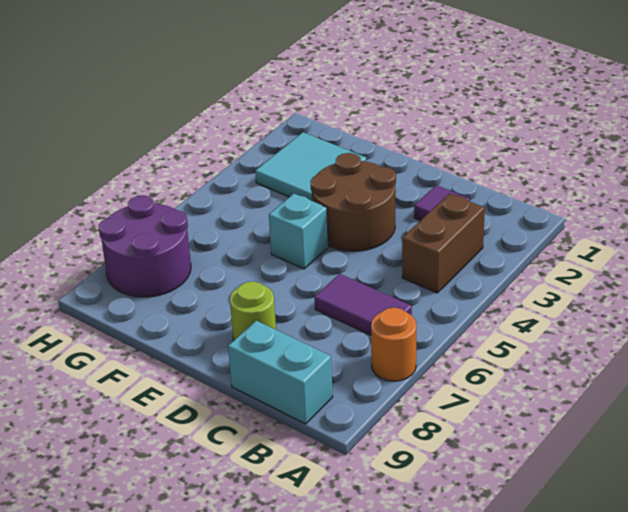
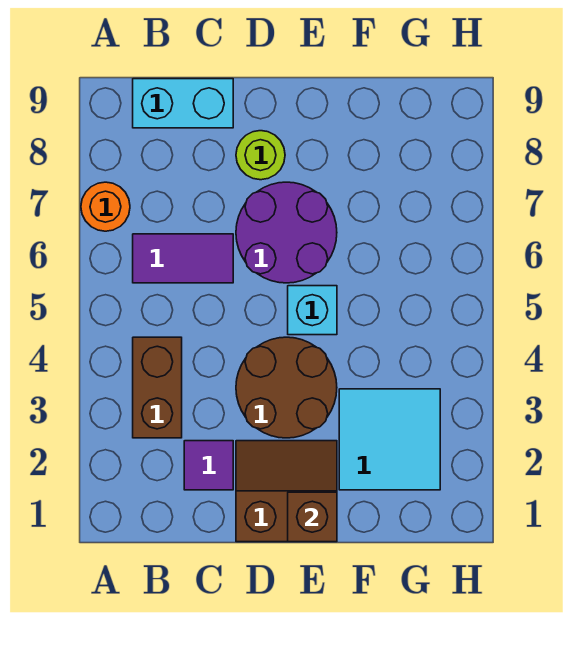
none -> brown 2x2 slope [236,441,337,542]
none -> brown 1x1 brick [288,492,337,542]
purple 2x2 round brick [99,195,191,297] -> purple 2x2 round brick moved to [236,182,337,283]

